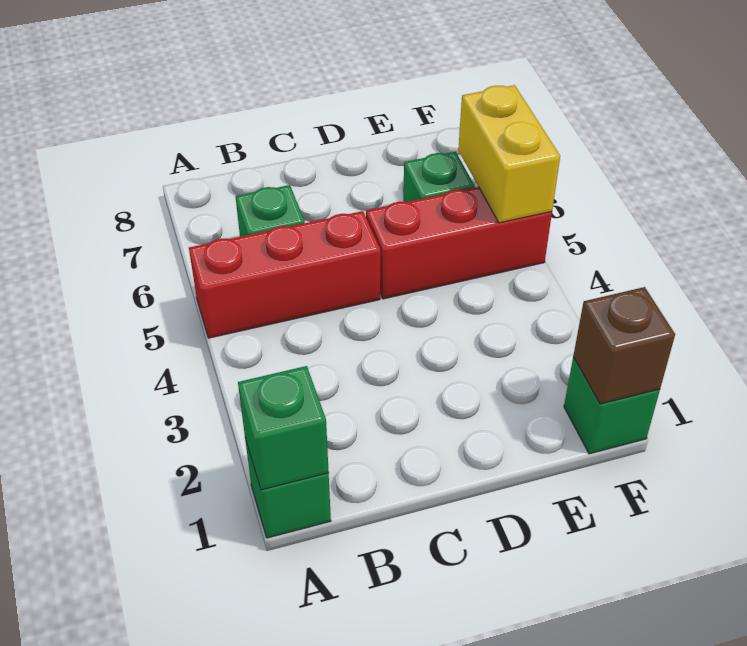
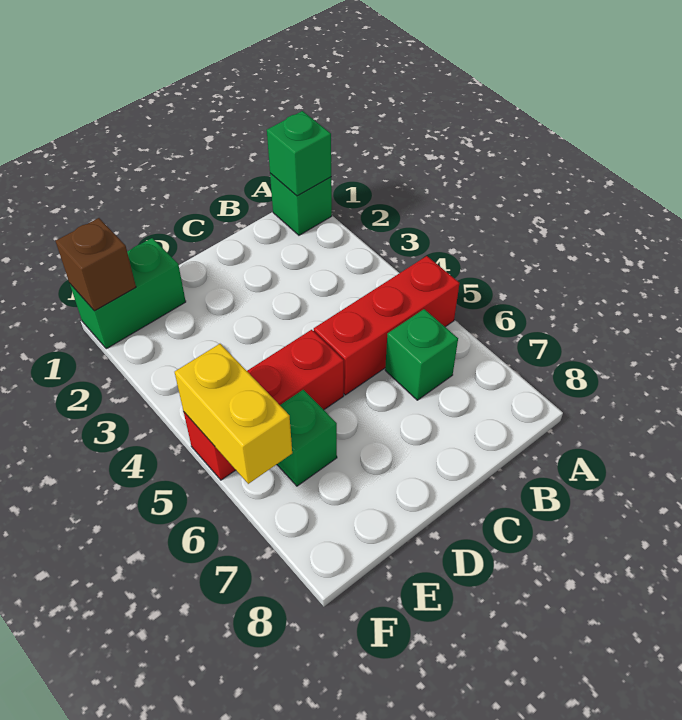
green 1x1 brick [564,357,660,454] -> green 1x2 brick [70,238,186,349]

